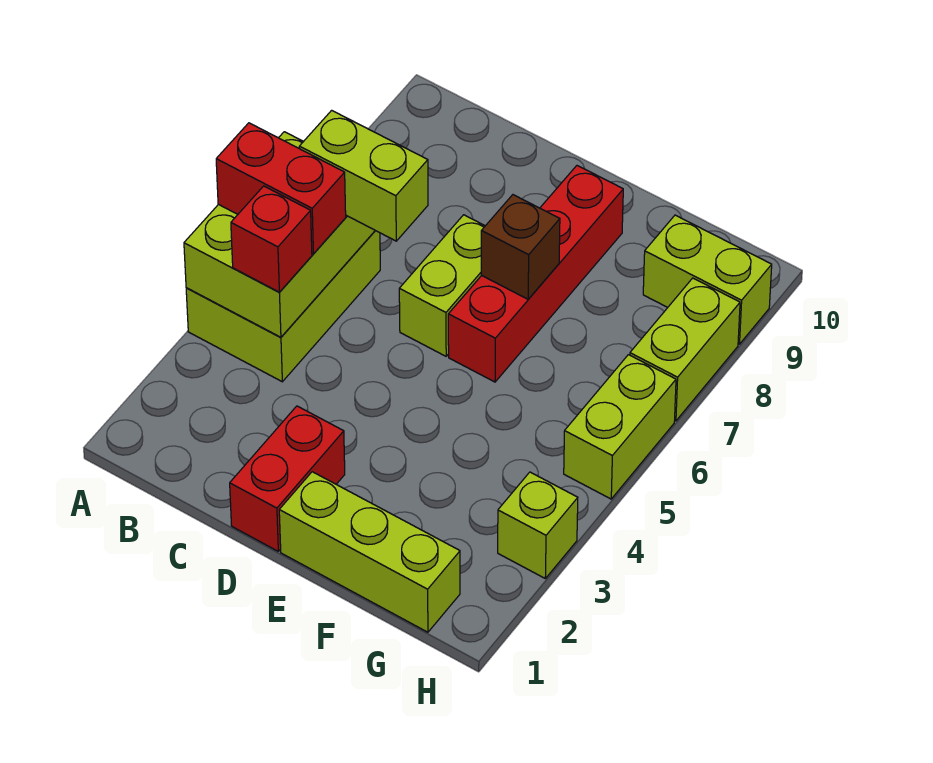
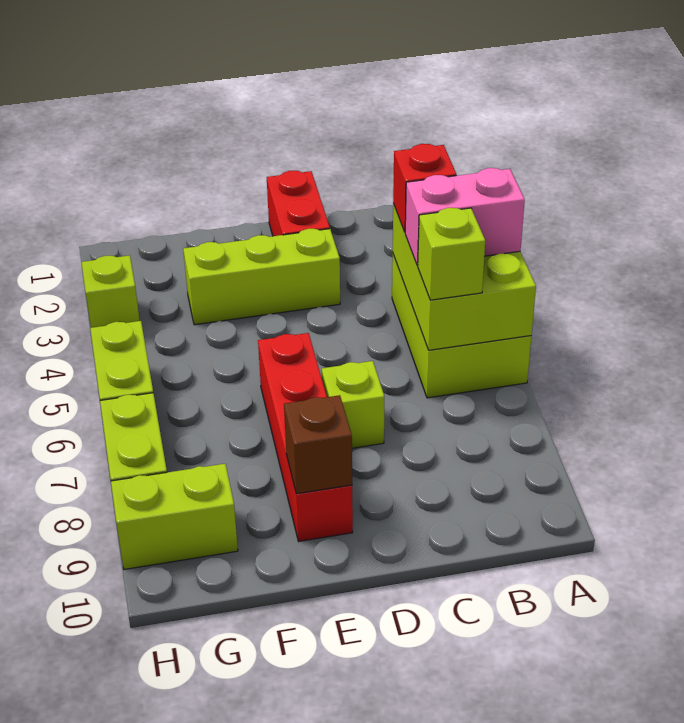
red 1x2 brick [216,123,346,254] -> pink 1x2 brick [405,168,525,265]
lime 1x2 brick [299,110,428,241] -> lime 1x1 brick [418,208,485,300]
lime 1x2 brick [399,215,485,356] -> lime 1x1 brick [322,361,384,448]
lime 1x3 brick [279,472,460,632] -> lime 1x3 brick moved to [183,229,340,325]
brown 1x1 brick [481,195,560,299] -> brown 1x1 brick moved to [284,395,352,494]

